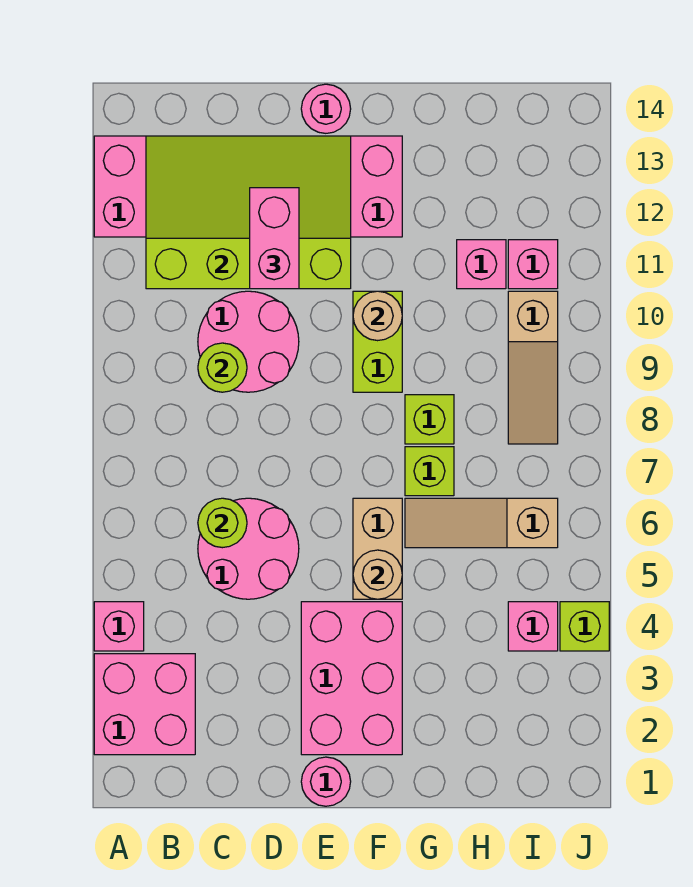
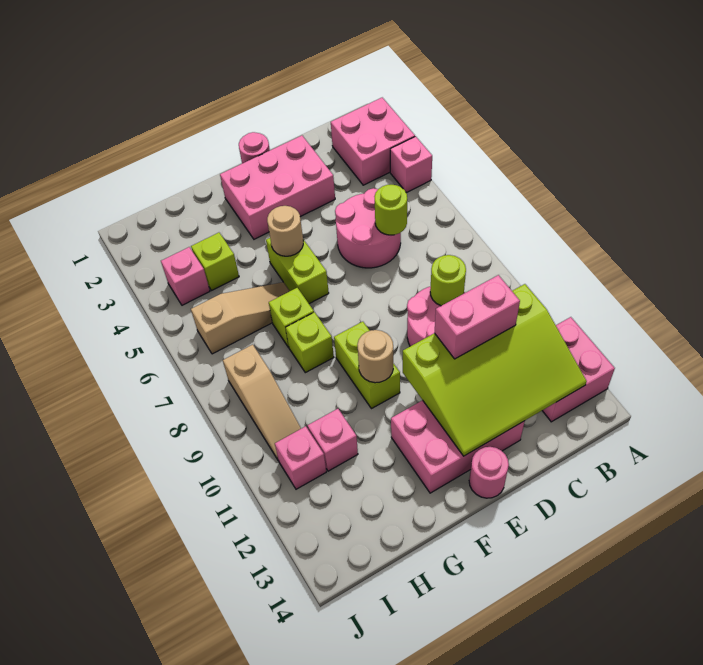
pink 1x2 brick [250,188,299,289] -> pink 1x2 brick turned to [434,275,520,359]
pink 2x3 brick [301,602,402,755] -> pink 2x3 brick turned to [220,136,335,239]
tan 1x2 brick [353,498,402,599] -> lime 1x2 brick [266,238,329,304]
tan 1x3 slope [508,291,558,444] -> tan 1x3 slope turned to [223,345,301,461]
lime 1x1 brick [560,602,609,651] -> lime 1x1 brick moved to [191,233,239,291]

